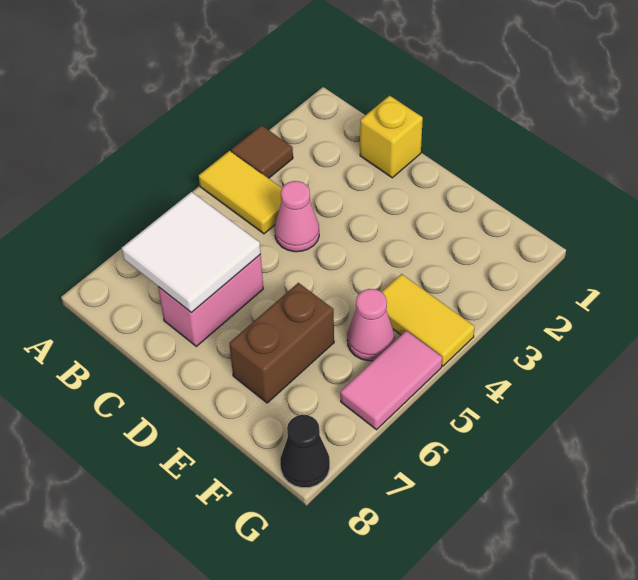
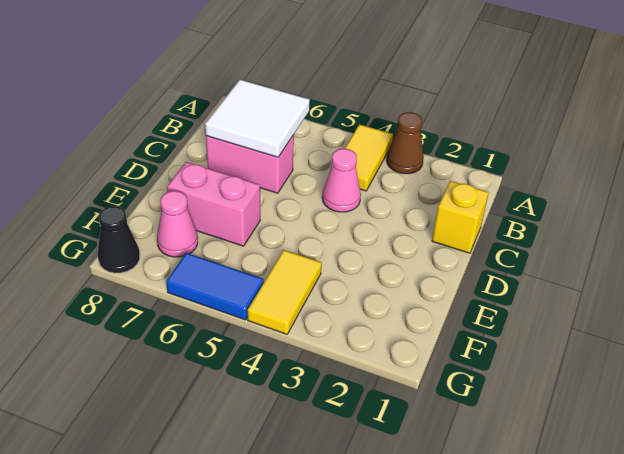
brown 1x1 tile [231,125,293,178] -> brown 1x1 cone [387,112,424,174]
brown 1x2 brick [229,283,334,403] -> pink 1x2 brick [167,162,260,246]
pink 1x1 cone [347,289,394,361] -> pink 1x1 cone moved to [157,191,198,257]
pink 1x2 tile [340,331,442,430] -> blue 1x2 tile [166,253,264,320]

